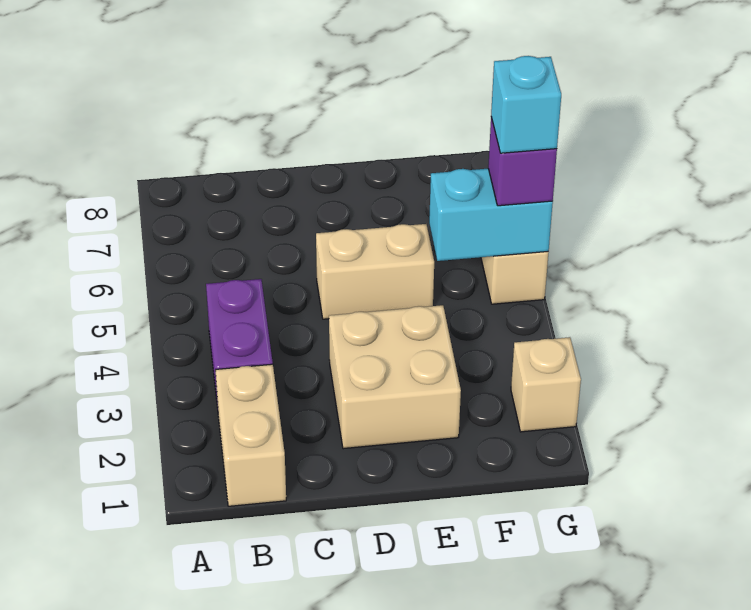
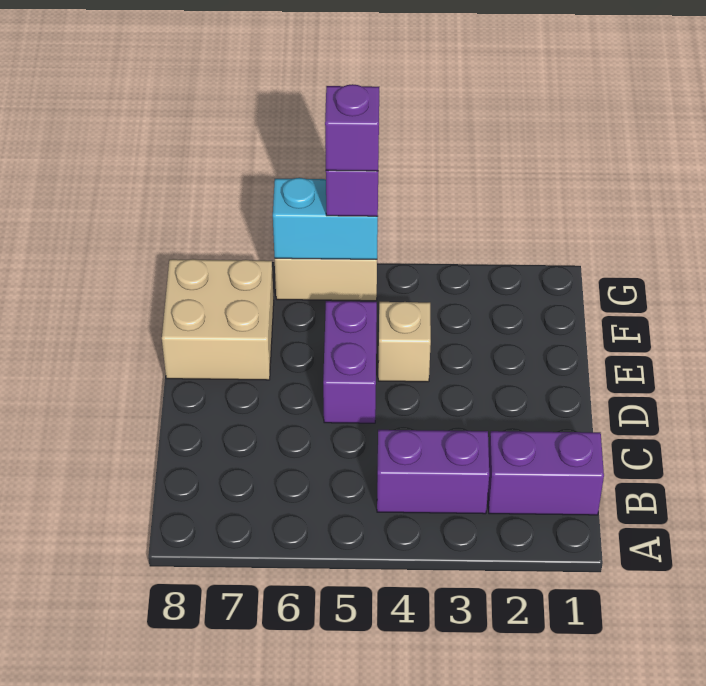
tan 1x2 brick [215,364,286,506] -> purple 1x2 brick [488,431,604,515]
tan 2x2 brick [329,305,461,449] -> tan 2x2 brick moved to [162,259,274,380]
tan 1x2 brick [316,224,434,319] -> purple 1x2 brick [323,301,377,423]
cyan 1x2 brick [429,169,553,261] -> cyan 1x2 brick turned to [273,178,378,259]
tan 1x1 brick [511,337,581,432] -> tan 1x1 brick moved to [378,302,431,382]
cyan 1x1 brick [491,56,561,153] -> purple 1x1 brick [325,84,379,171]

